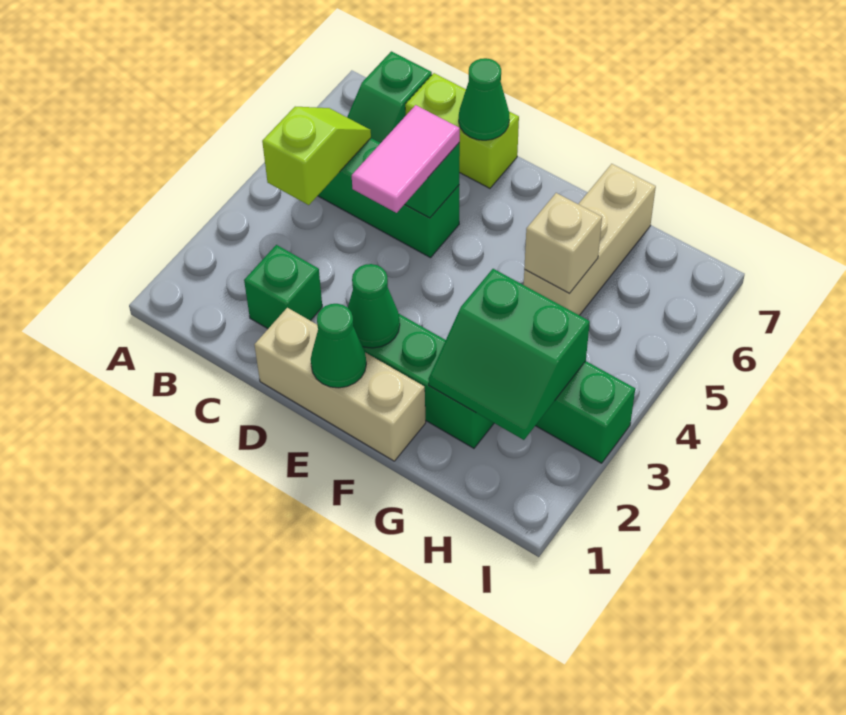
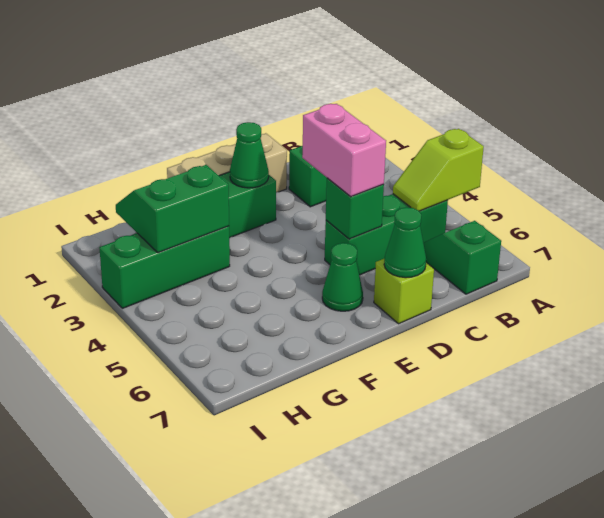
lime 1x2 slope [262,107,371,205] -> lime 1x2 slope turned to [393,129,484,211]
lime 1x2 brick [405,73,519,188] -> lime 1x1 brick [374,259,434,324]
pink 1x2 tile [352,105,460,213] -> pink 1x2 brick [302,104,386,197]
green 1x1 cone [311,304,366,388] -> green 1x1 cone moved to [322,243,363,311]
tan 1x3 brick [524,164,656,315] -> none
tan 1x1 brick [524,193,602,294] -> none

